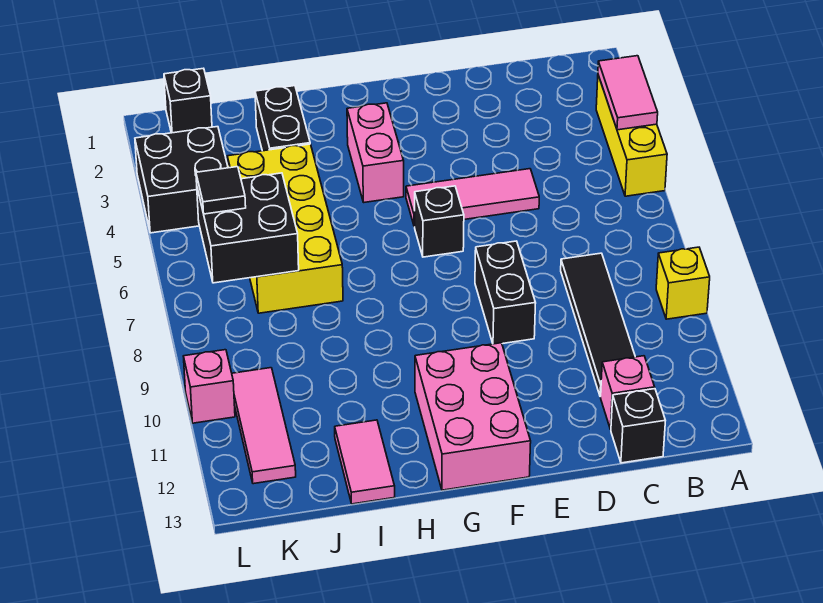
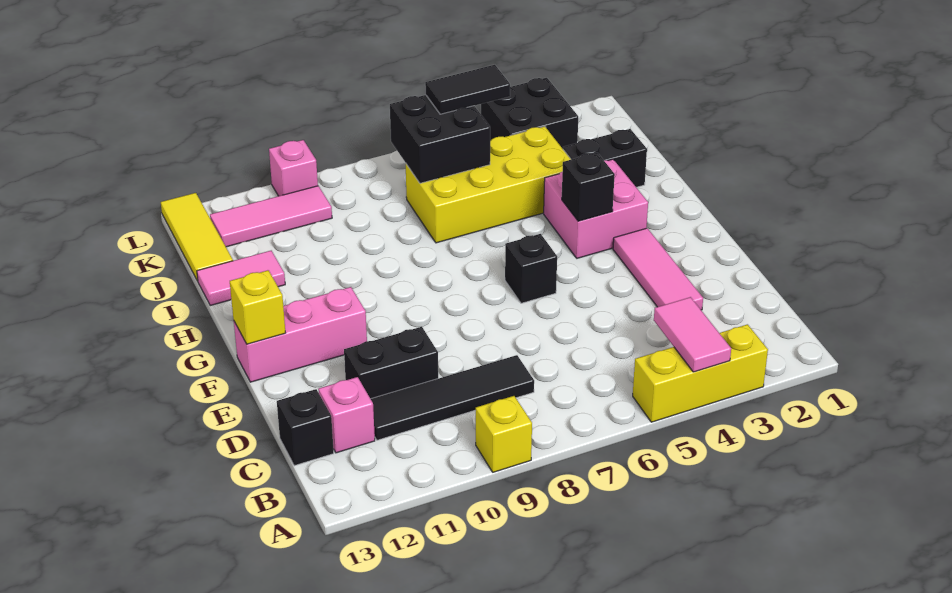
pink 1x2 tile [598,56,658,130] -> pink 1x2 tile turned to [654,297,731,372]
pink 1x3 tile [406,169,539,227] -> pink 1x3 tile moved to [613,228,703,310]
black 1x2 brick [475,241,536,344] -> black 1x2 brick moved to [344,327,438,399]
pink 2x3 brick [415,343,531,490] -> pink 1x3 brick [234,287,367,382]
none -> yellow 1x1 brick [230,270,285,344]
pink 1x2 brick [347,103,404,202] -> pink 2x2 brick [544,159,648,258]
none -> yellow 1x3 tile [161,193,233,281]
black 1x1 brick [164,68,212,133] -> black 1x1 brick moved to [562,153,615,221]
black 1x1 tile [196,167,246,214] -> black 1x2 tile [425,65,510,114]

